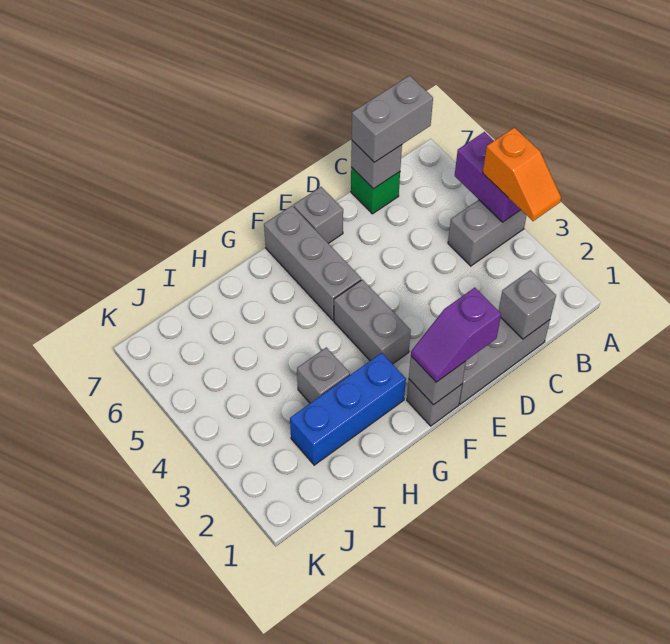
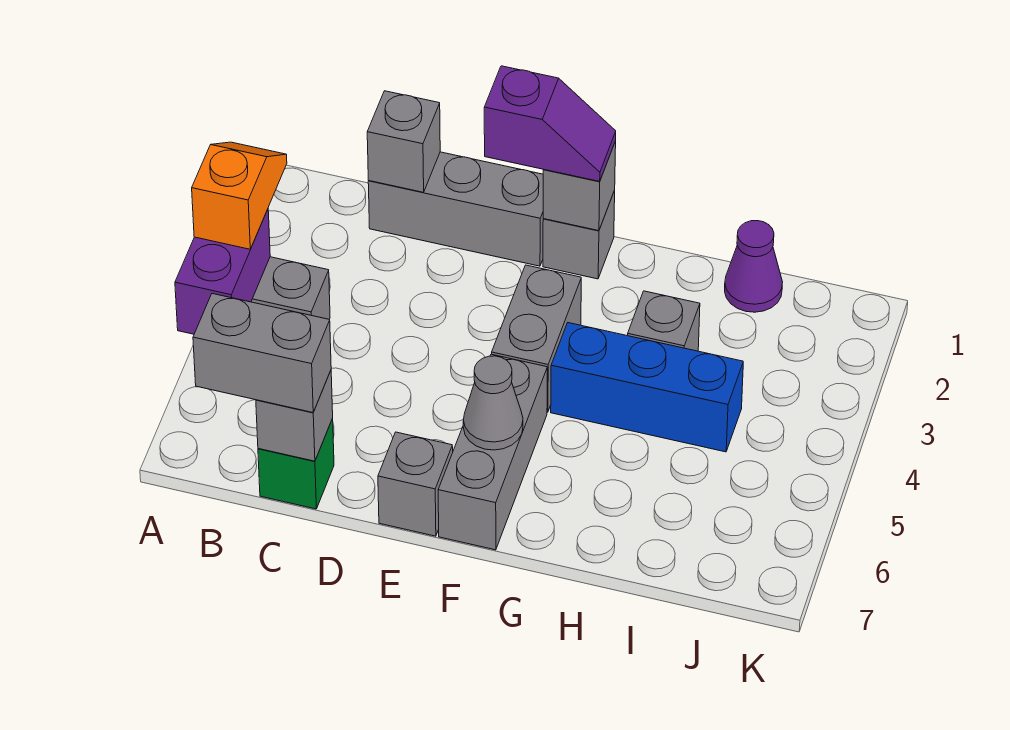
none -> grey 1x1 cone [463,356,523,450]
blue 1x3 brick [290,353,406,465] -> blue 1x3 brick moved to [551,323,743,452]
none -> purple 1x1 cone [725,221,782,312]

